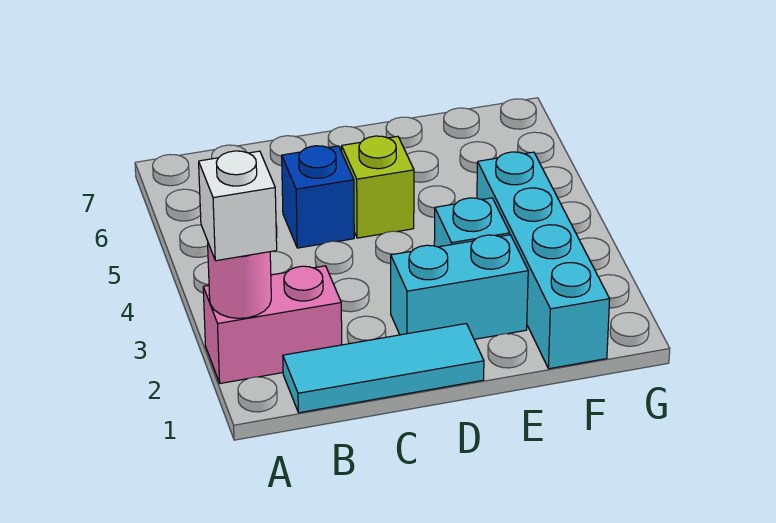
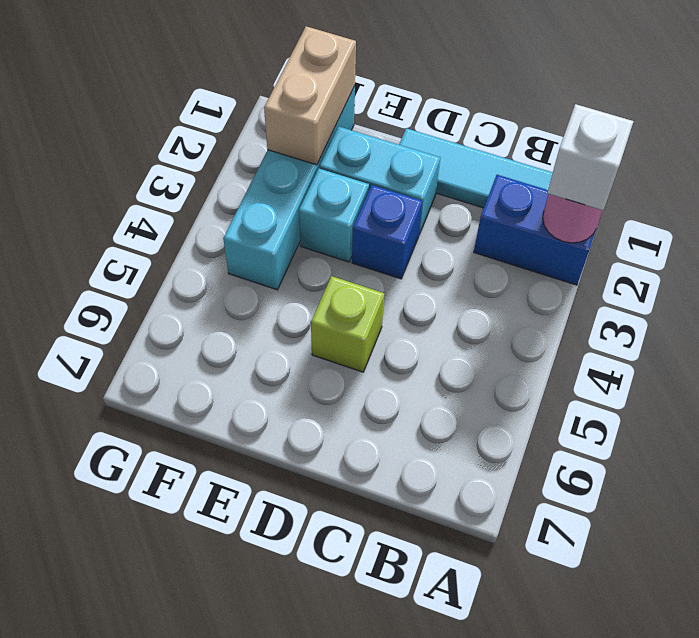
pink 1x2 brick [203,266,342,383] -> blue 1x2 brick [474,175,596,285]
blue 1x1 brick [282,146,354,248] -> blue 1x1 brick moved to [352,185,423,279]
none -> tan 1x2 brick [264,26,356,165]

